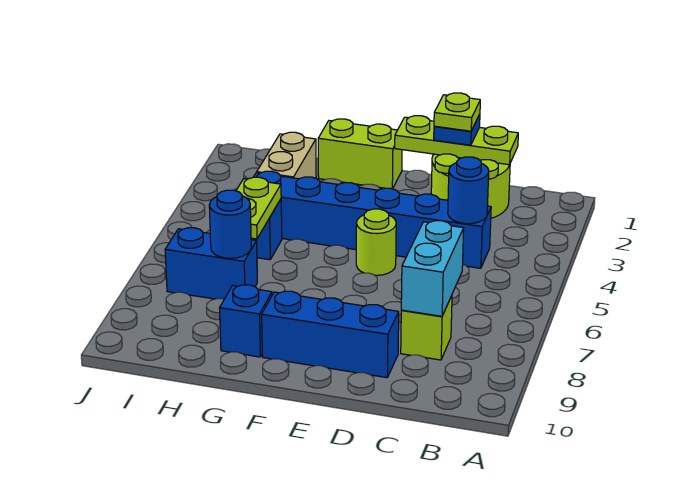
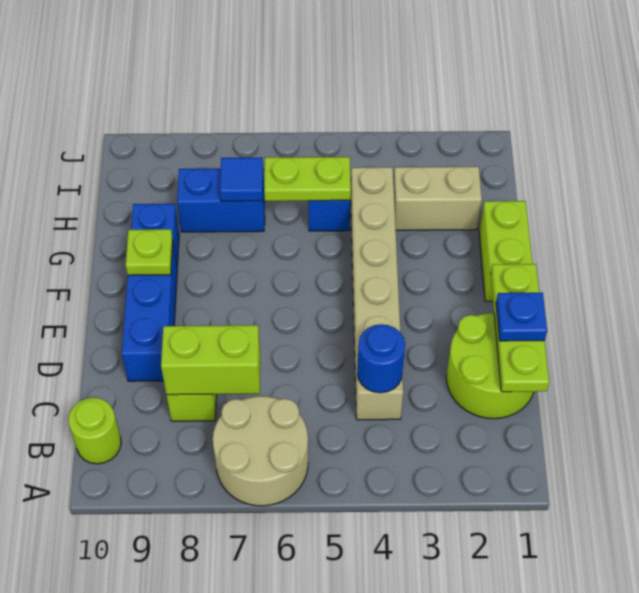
none -> tan 2x2 round brick [213,396,308,506]
blue 1x6 brick [254,171,491,268] -> tan 1x6 brick [351,167,403,420]
cyan 1x2 brick [401,221,464,316] -> lime 1x2 brick [161,325,260,395]
lime 1x1 plate [434,93,480,131] -> lime 1x1 plate moved to [126,229,173,275]
lime 1x1 round brick [356,209,396,275] -> lime 1x1 round brick moved to [68,398,121,464]
blue 1x2 brick [165,228,257,299] -> blue 1x2 brick turned to [177,169,265,232]
blue 1x1 round brick [209,190,251,258] -> blue 1x1 tile [220,157,263,201]

